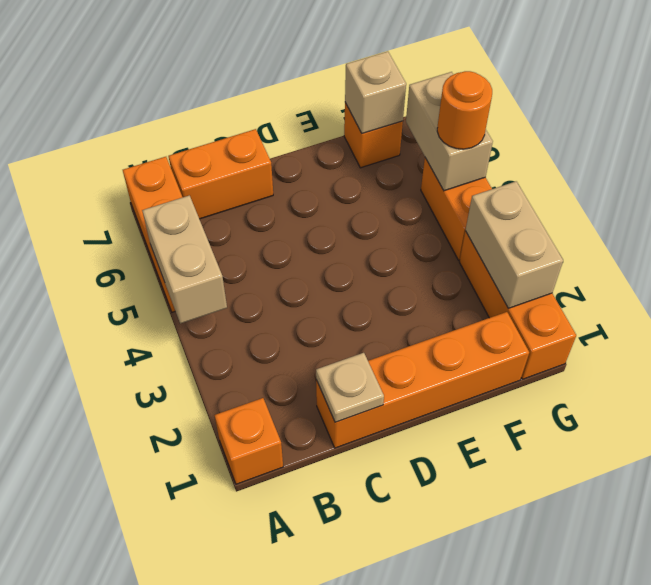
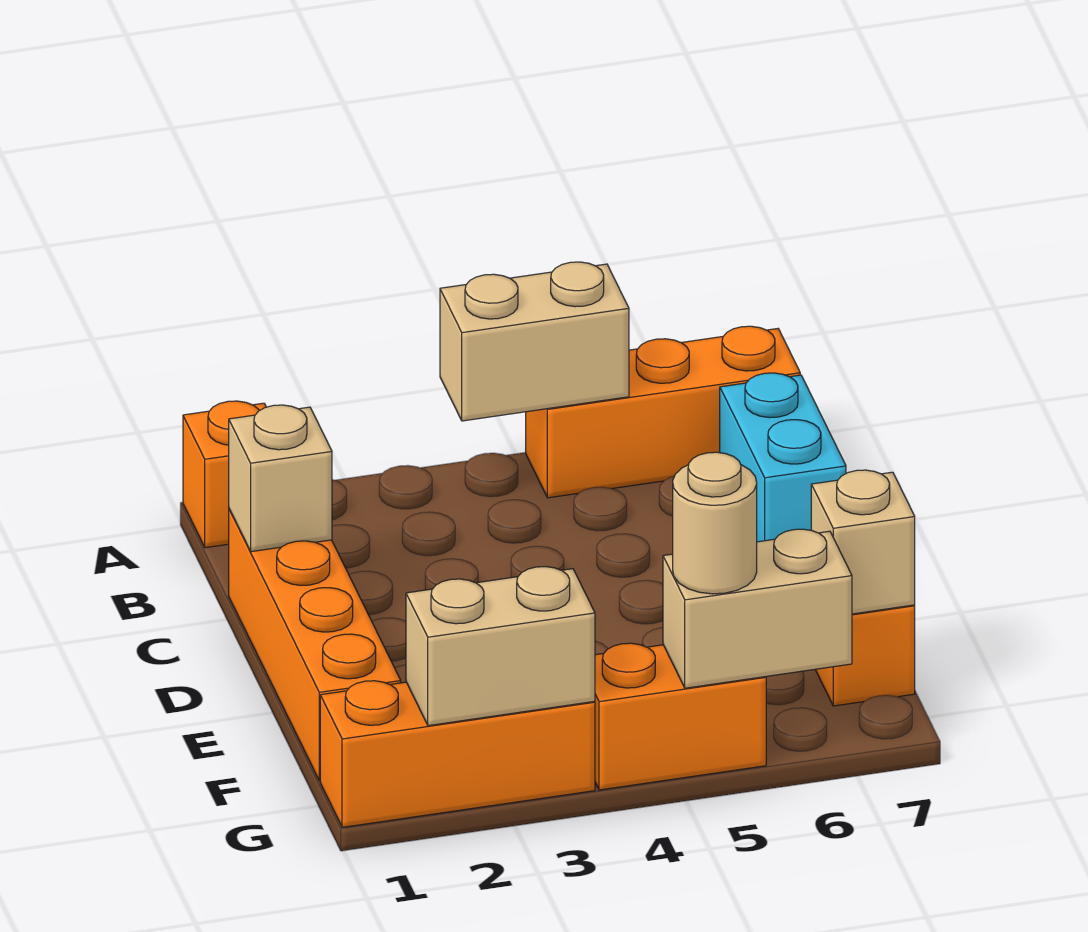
orange 1x2 brick [169,129,273,219] -> cyan 1x2 brick [720,373,846,542]
tan 1x1 plate [316,353,384,422] -> tan 1x1 brick [229,405,332,552]
orange 1x1 round brick [437,71,492,149] -> tan 1x1 round brick [673,452,757,594]

